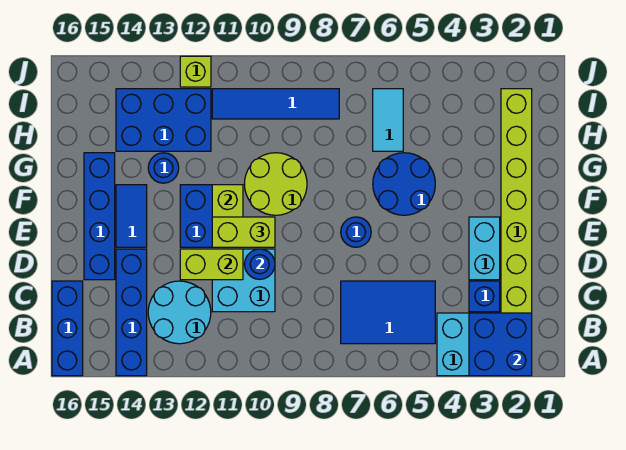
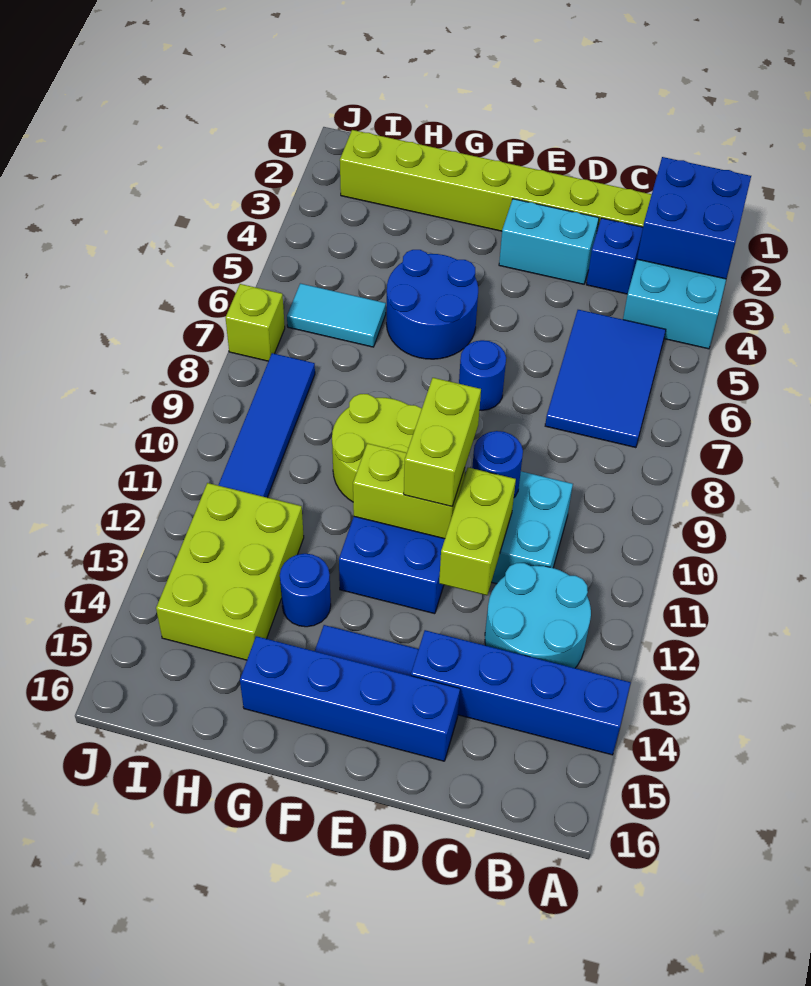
blue 1x3 brick [52,281,83,376] -> none
blue 2x3 brick [116,89,211,151] -> lime 2x3 brick [156,483,304,660]
lime 1x1 brick [180,56,211,87] -> lime 1x1 brick moved to [226,284,285,361]

